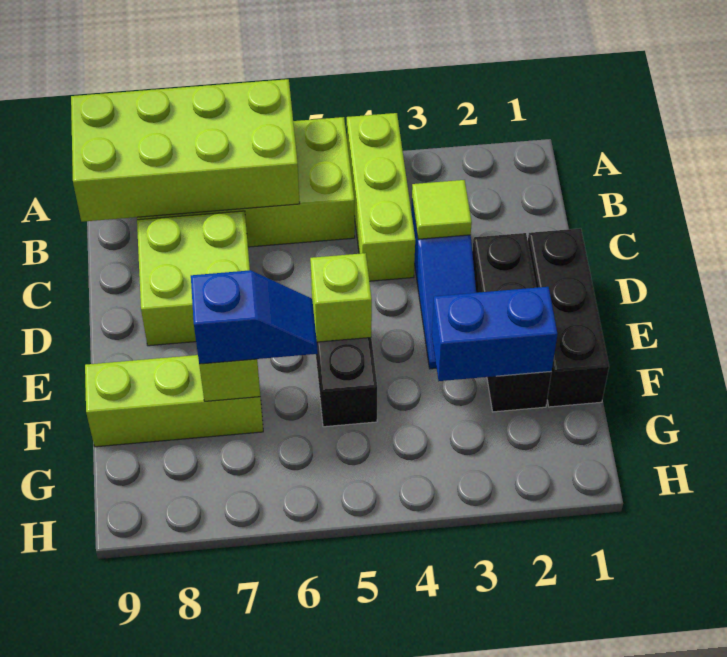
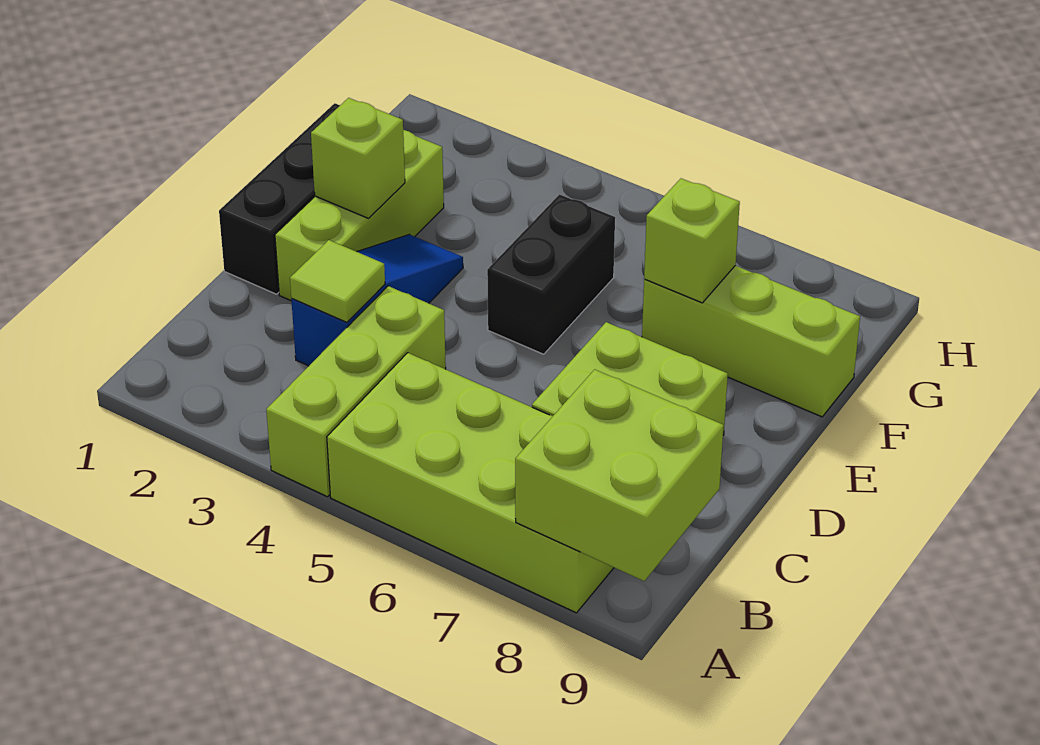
lime 2x4 brick [71,79,300,222] -> lime 2x2 brick [515,369,724,581]
black 1x3 brick [472,233,551,412] -> lime 1x3 brick [275,130,444,301]
lime 1x1 brick [310,253,372,342] -> lime 1x1 brick moved to [311,98,405,218]
blue 1x2 brick [432,287,557,381] -> none
blue 1x2 slope [191,270,318,364] -> none

